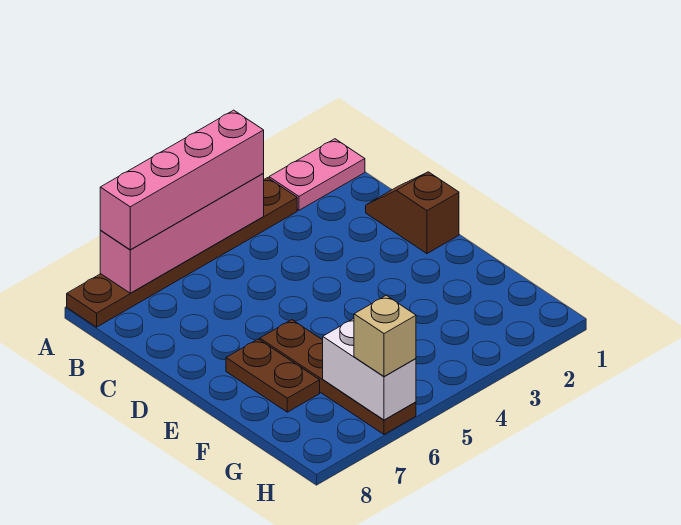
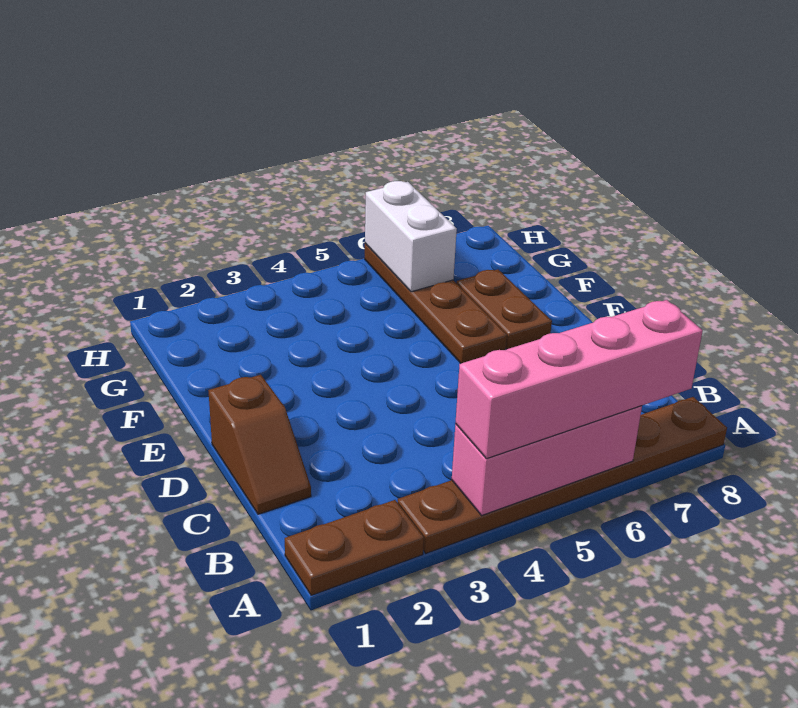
pink 1x2 plate [269,139,365,210] -> brown 1x2 plate [285,500,424,595]
pink 1x4 brick [100,174,264,293] -> pink 1x3 brick [452,406,642,516]
tan 1x1 brick [354,295,416,376] -> none

